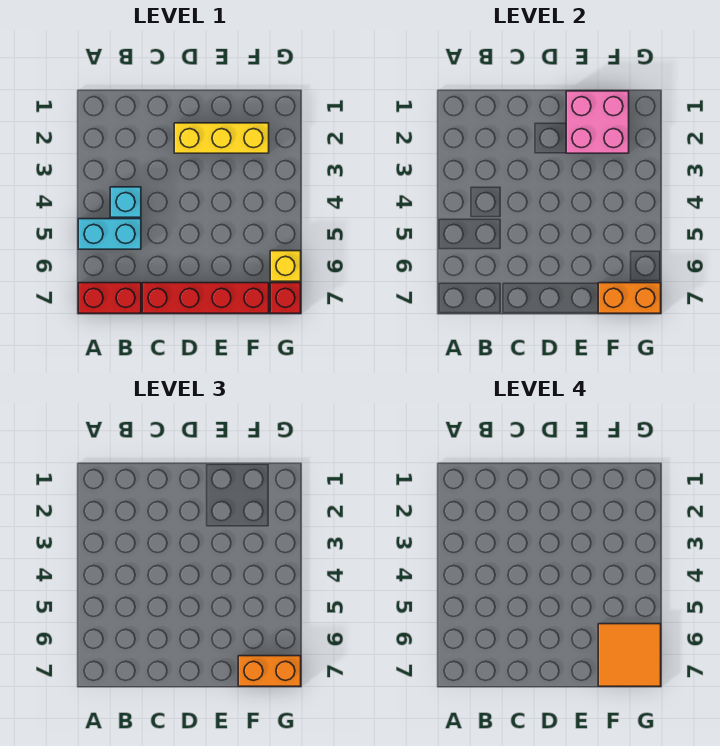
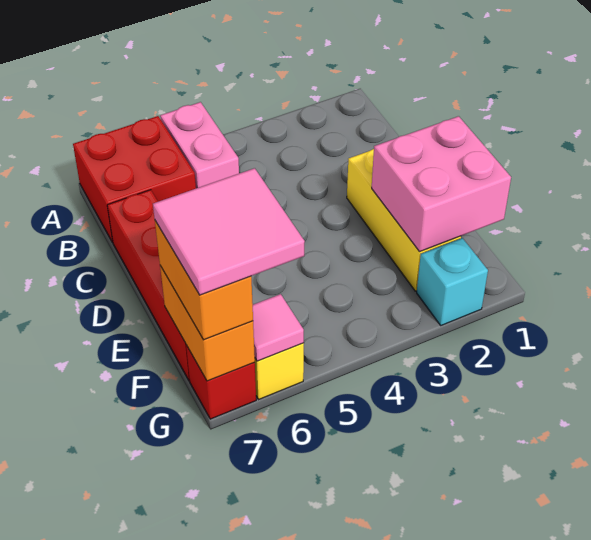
cyan 1x2 brick [78,219,141,249] -> pink 1x2 brick [160,102,239,188]
red 1x2 brick [78,283,141,313] -> red 2x2 brick [73,116,196,242]
cyan 1x1 brick [110,187,141,217] -> cyan 1x1 brick moved to [417,238,488,325]
orange 2x2 tile [598,624,661,686] -> pink 2x2 tile [153,168,305,295]
none -> pink 1x1 tile [253,294,304,361]

